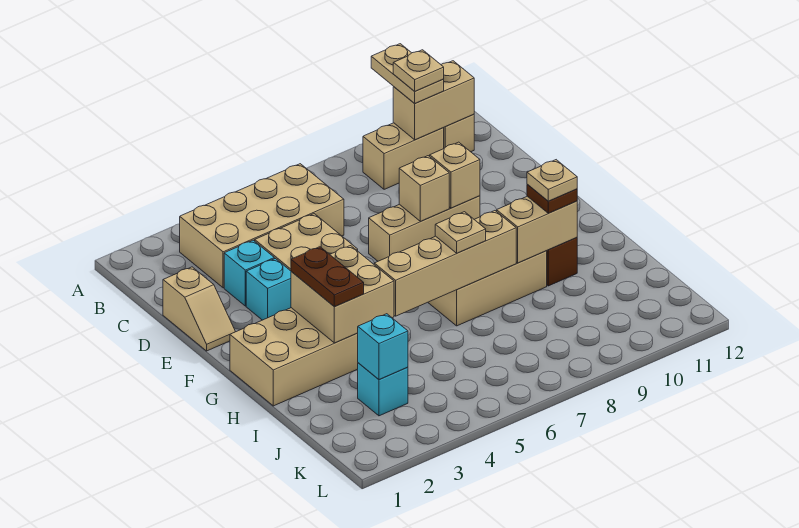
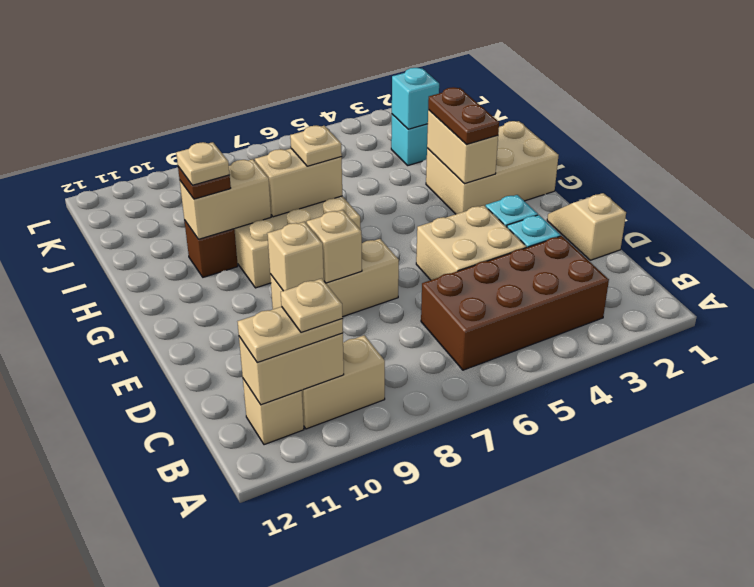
tan 1x2 plate [371,44,444,104] -> tan 1x2 plate turned to [238,307,343,362]
tan 2x4 brick [180,164,344,288] -> brown 2x4 brick [421,236,609,370]
tan 2x2 brick [291,246,394,343] -> tan 1x2 brick [427,110,498,184]
tan 1x4 brick [374,211,516,316] -> tan 1x2 brick [255,149,342,217]

